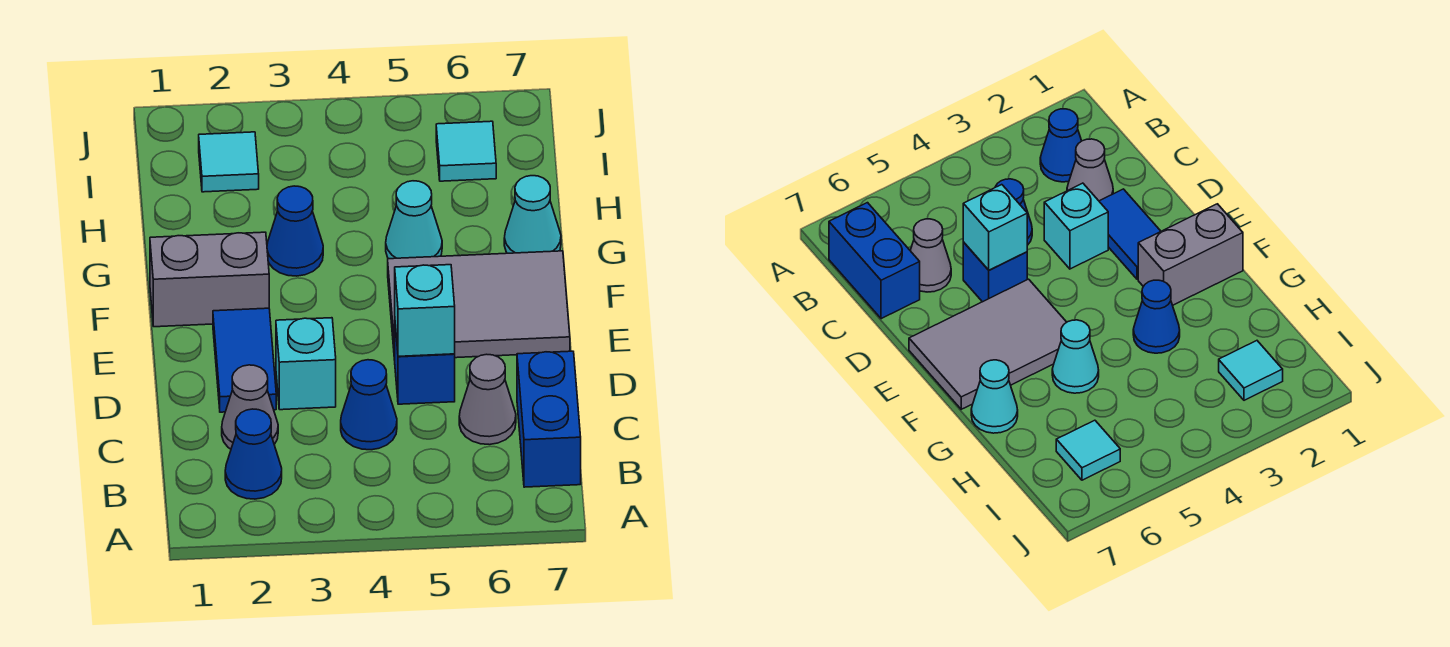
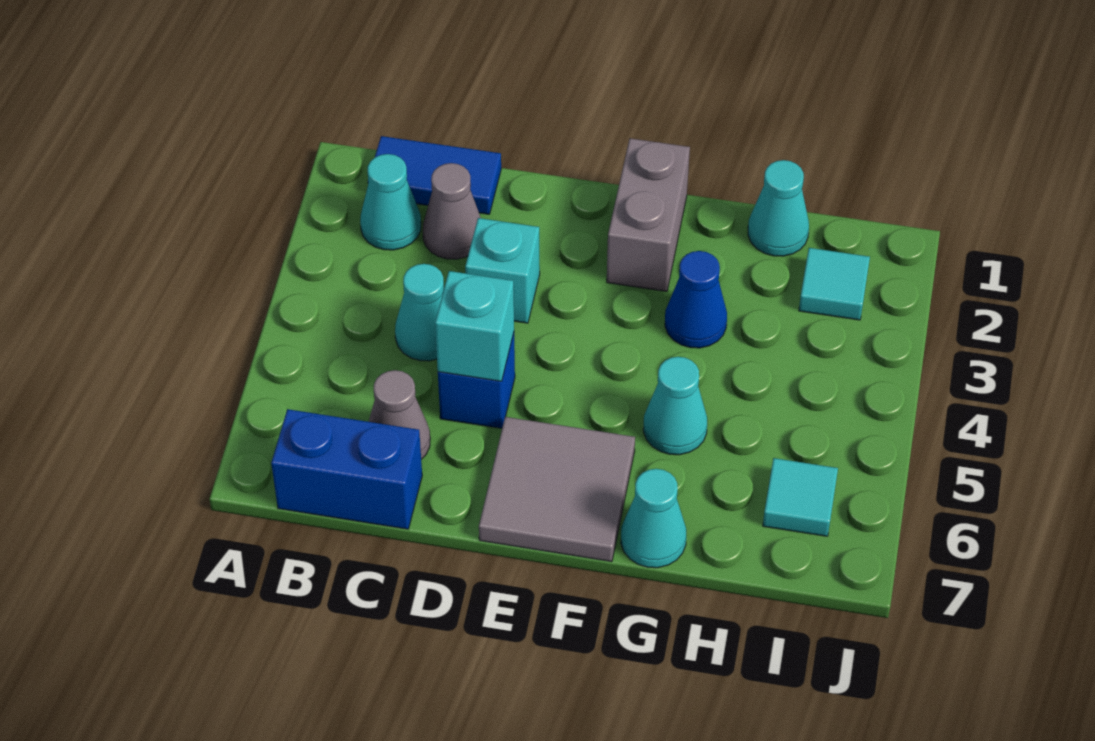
blue 1x1 cone [225,409,282,499] -> cyan 1x1 cone [360,154,421,250]
blue 1x1 cone [341,360,397,450] -> cyan 1x1 cone [395,264,444,361]
blue 1x2 tile [213,308,276,412] -> blue 1x2 tile moved to [368,136,501,214]
grey 2x3 tile [388,251,570,360] -> grey 2x2 tile [479,417,635,562]
none -> cyan 1x1 cone [748,160,809,256]

